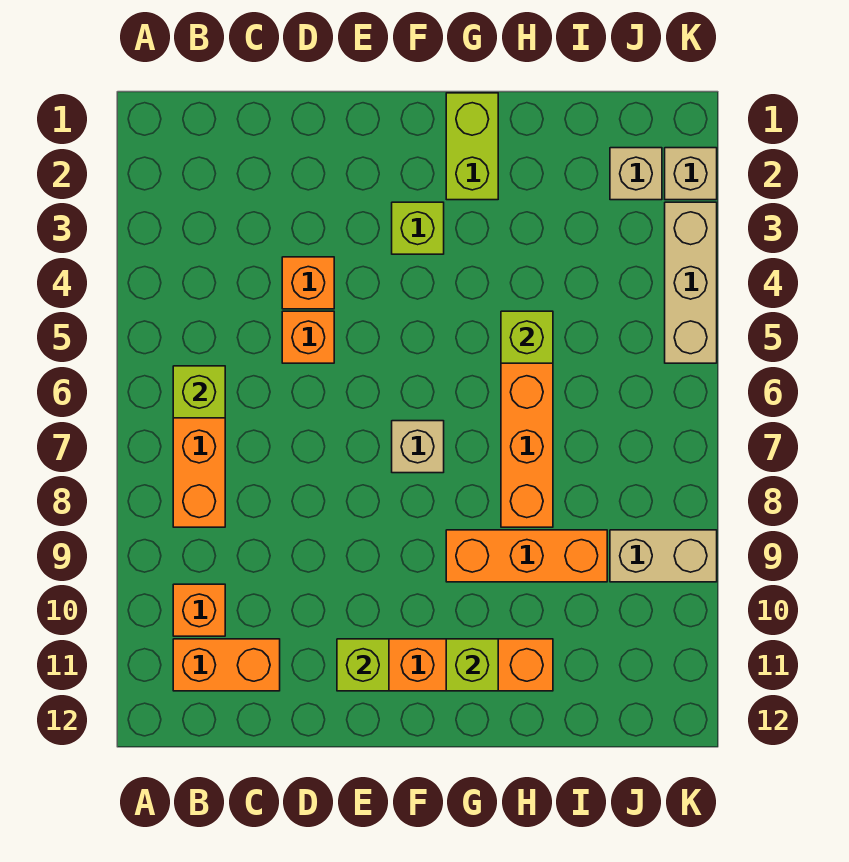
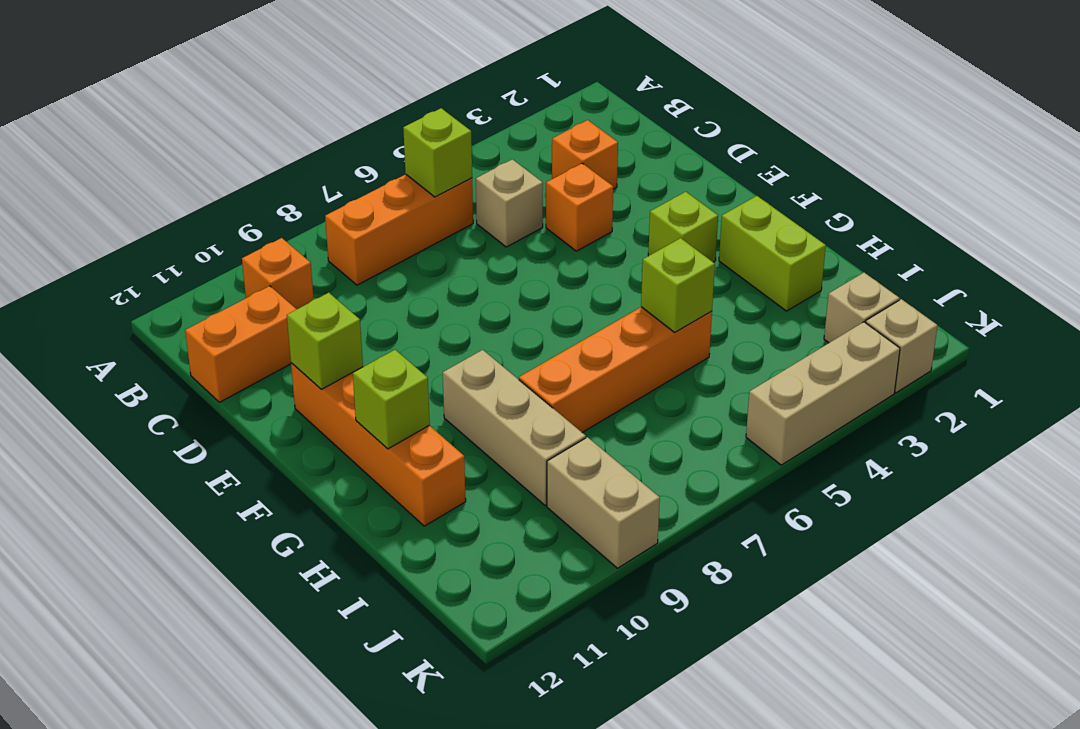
orange 1x2 brick [173,639,280,691] -> orange 1x2 brick turned to [185,286,297,402]
orange 1x1 brick [282,311,334,363] -> orange 1x1 brick moved to [552,120,618,189]
tan 1x1 brick [392,421,444,473] -> tan 1x1 brick moved to [476,159,543,247]
lime 1x2 brick [446,93,498,200] -> lime 1x2 brick turned to [719,196,826,311]
orange 1x3 brick [446,530,607,582] -> tan 1x3 brick [443,350,586,505]

